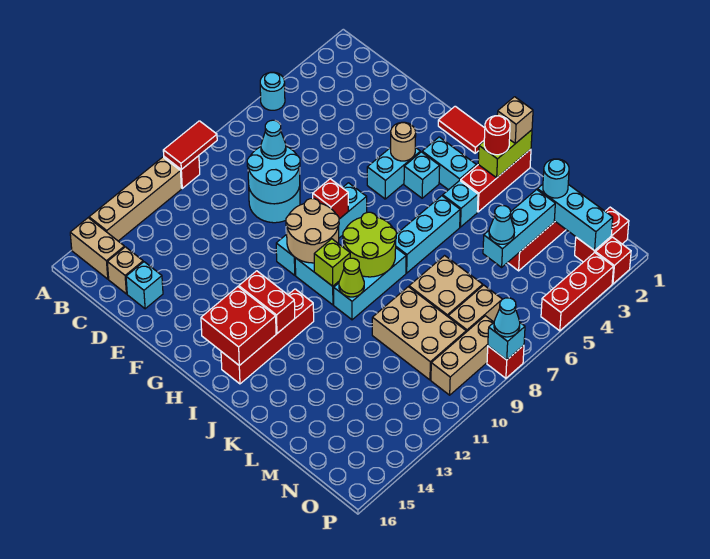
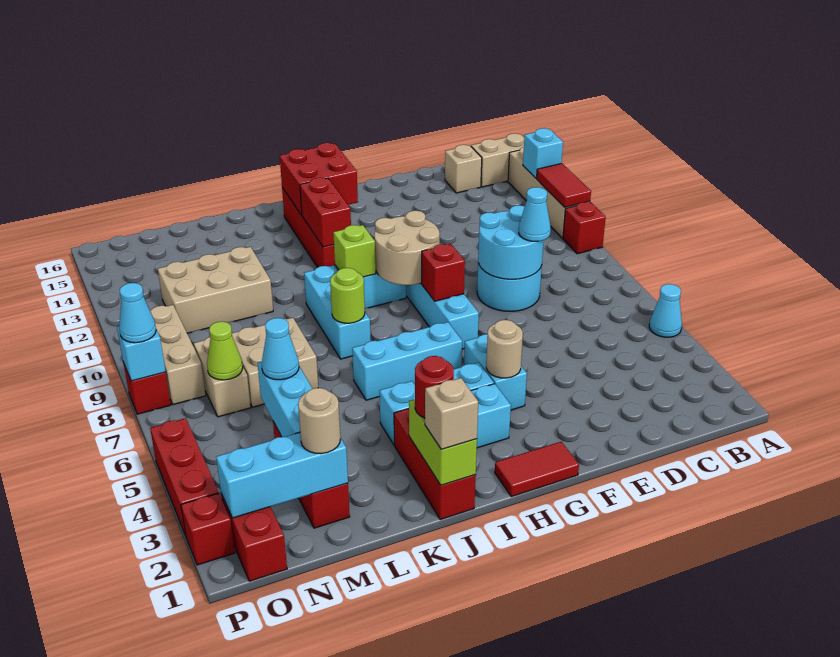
cyan 1x1 round brick [260,72,285,110] -> cyan 1x1 cone [649,284,682,337]
red 1x2 tile [163,121,217,170] -> red 1x2 tile moved to [537,163,591,207]
cyan 1x1 brick [126,262,163,309] -> cyan 1x1 brick moved to [523,128,563,178]
red 1x2 brick [239,271,295,333] -> red 1x2 brick turned to [300,178,351,247]
lime 2x2 round brick [343,212,396,277] -> lime 1x1 round brick [330,268,365,323]
cyan 1x3 brick [396,196,460,273] -> cyan 1x3 brick turned to [352,322,462,400]
lime 1x1 cone [339,258,364,297] -> lime 1x1 cone moved to [207,322,243,380]
tan 2x3 brick [372,287,466,380] -> tan 2x3 brick moved to [158,247,273,333]
cyan 1x1 round brick [543,159,569,198] -> tan 1x1 round brick [298,388,340,454]

